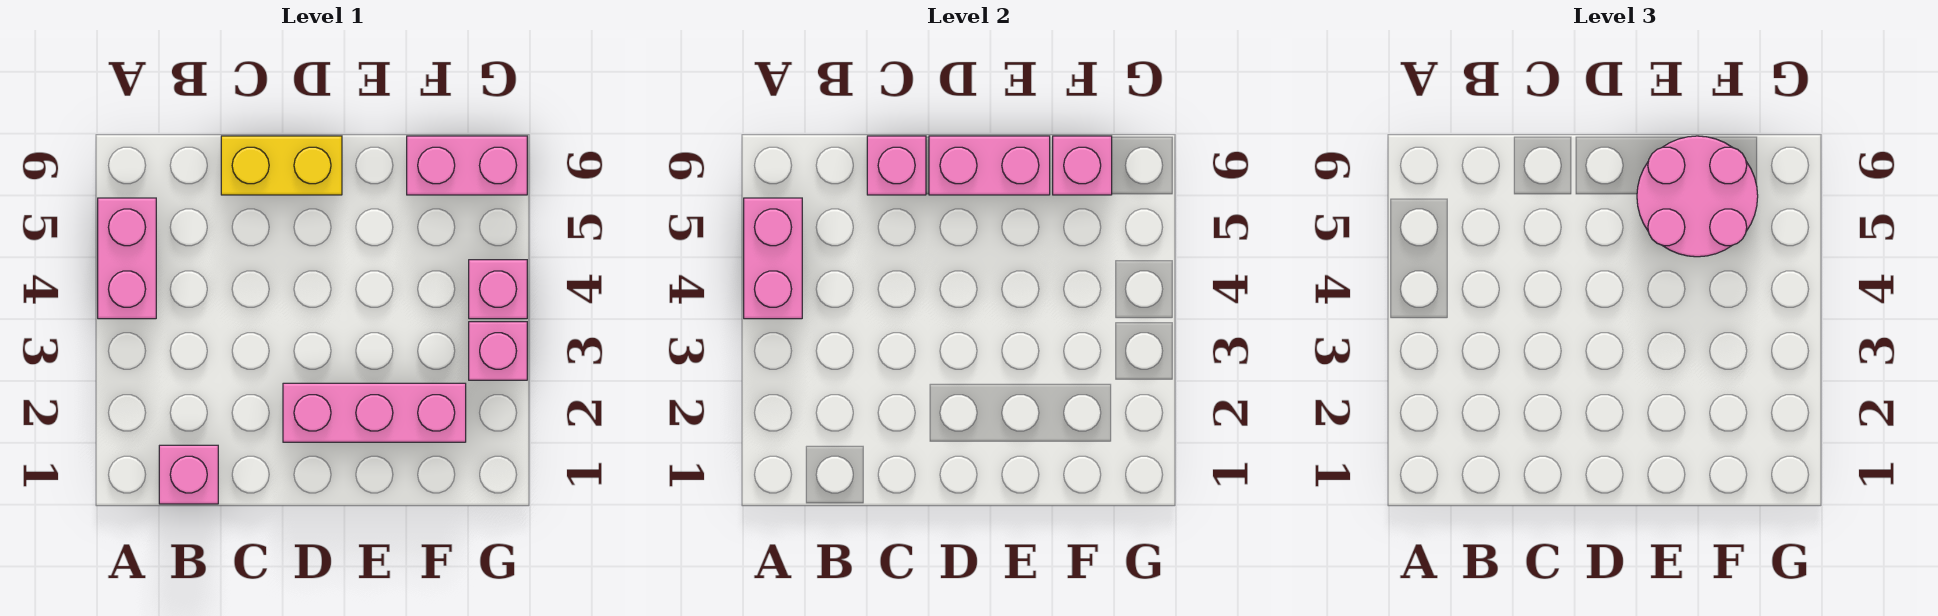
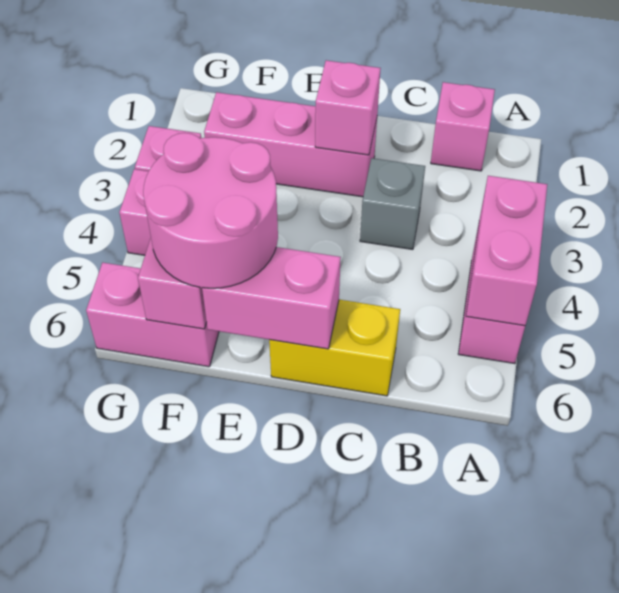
none -> grey 1x1 brick [360,158,425,249]
pink 1x1 brick [867,136,926,195] -> pink 1x1 brick moved to [315,60,381,155]

